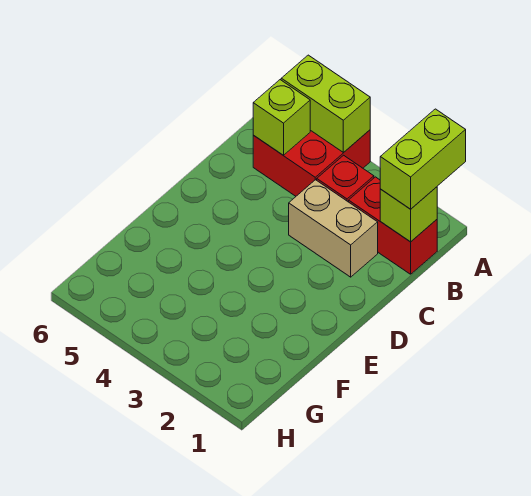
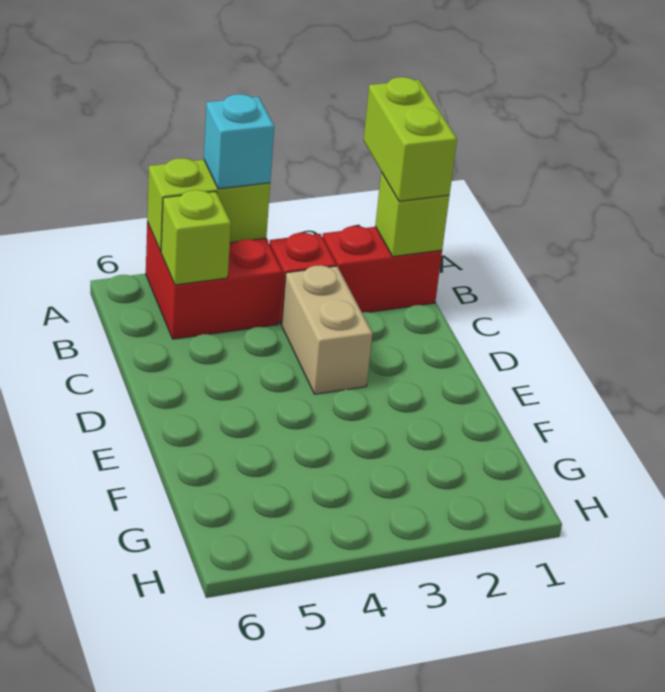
none -> cyan 1x1 brick [204,94,274,189]
tan 1x2 brick [289,180,378,277] -> tan 1x2 brick turned to [282,265,373,394]

